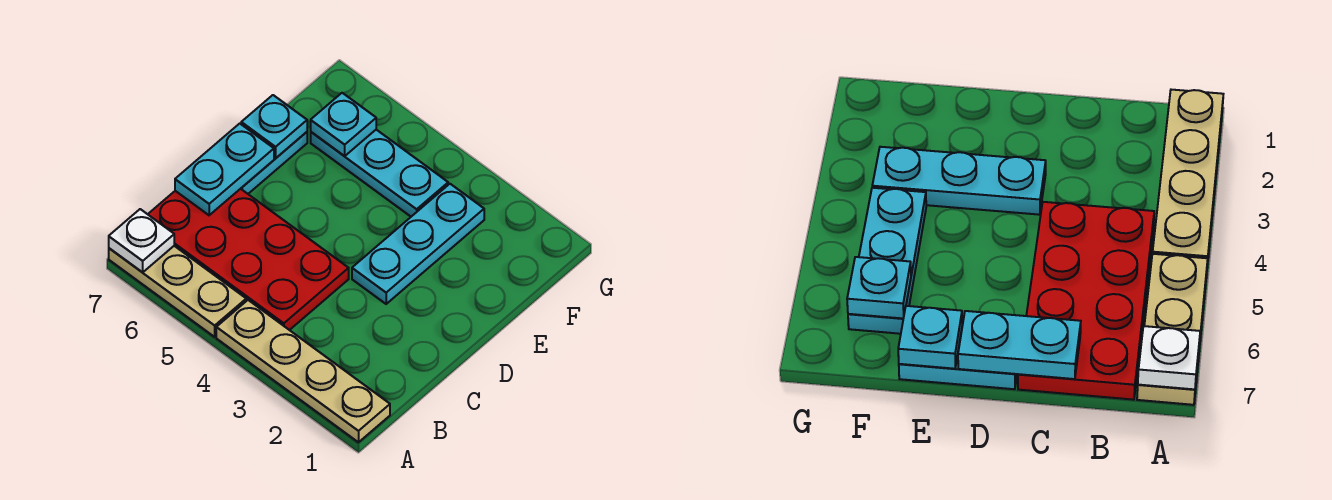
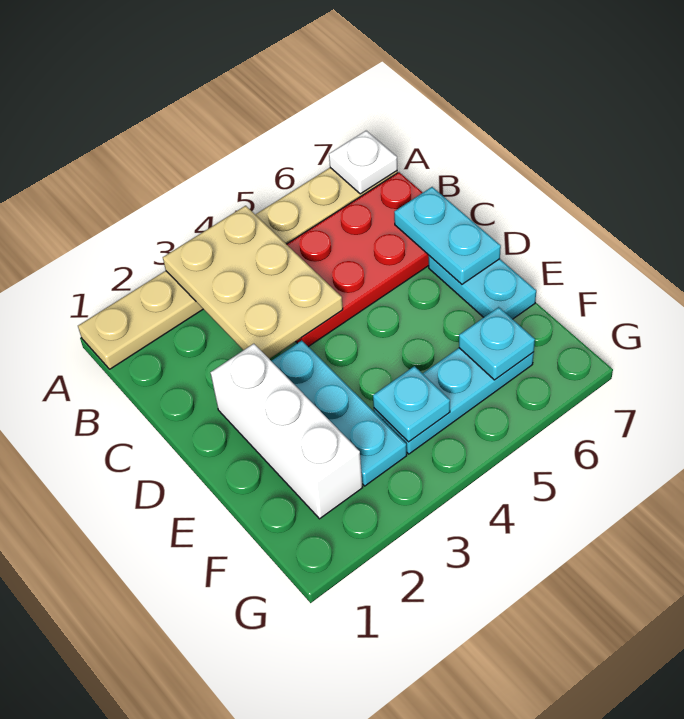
none -> tan 2x3 plate [163,206,343,359]
none -> white 1x3 brick [211,344,363,519]
cyan 1x1 plate [241,95,307,158] -> cyan 1x1 plate moved to [373,366,450,442]

